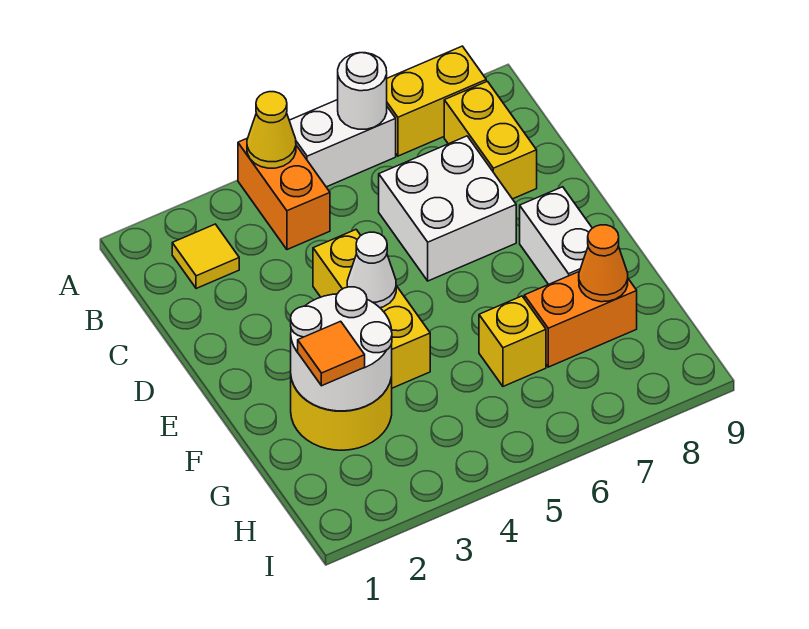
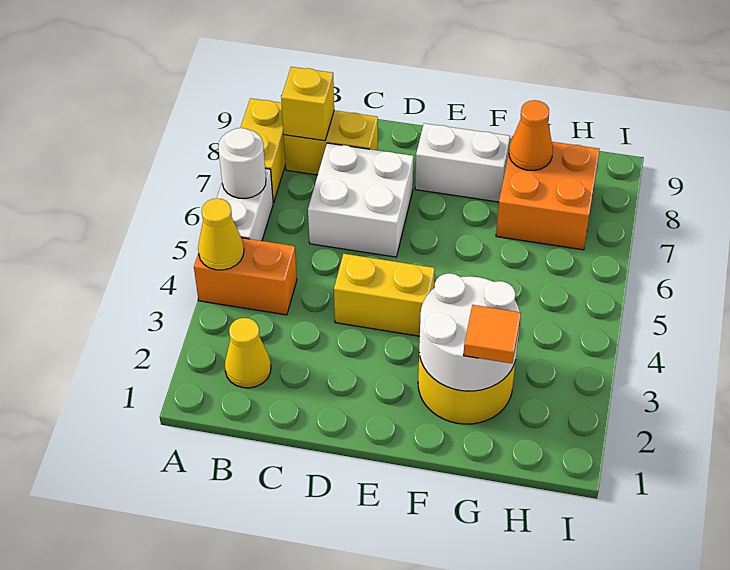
yellow 1x1 tile [172,224,239,289] -> yellow 1x1 cone [225,318,271,388]
yellow 1x3 brick [313,230,430,388] -> yellow 1x2 brick [334,254,435,336]
white 1x1 cone [347,232,396,308] -> none
yellow 1x1 brick [479,296,546,386] -> yellow 1x1 brick moved to [281,67,334,141]
orange 1x2 brick [524,272,637,367] -> orange 2x2 brick [496,136,600,250]

